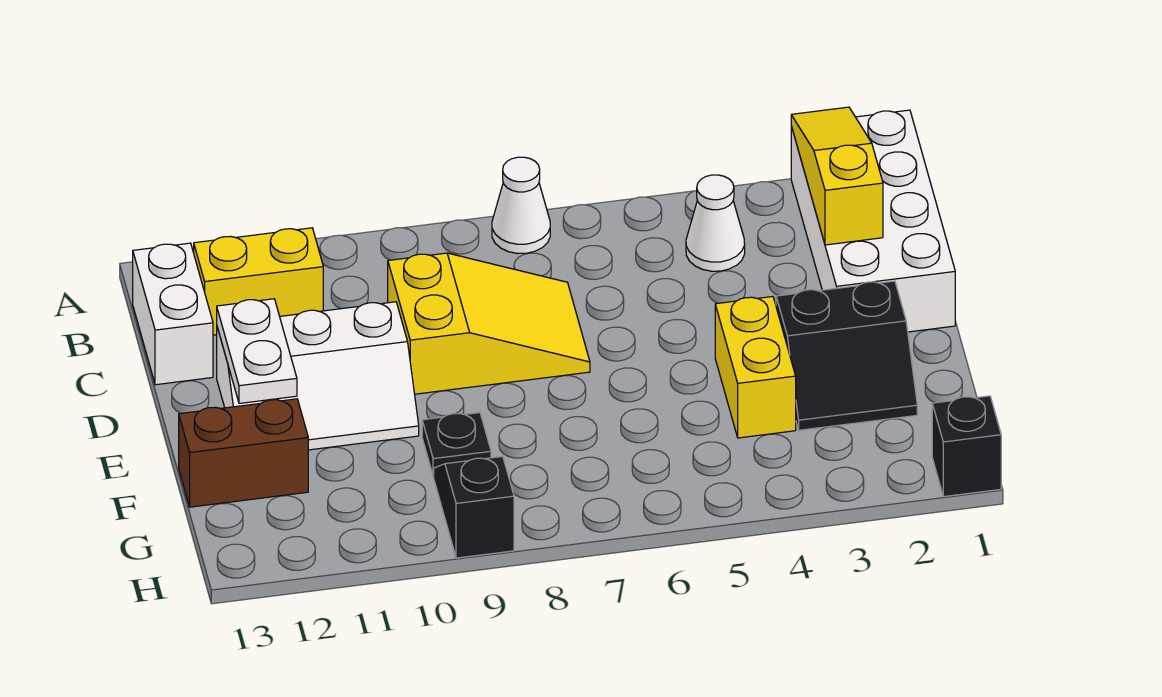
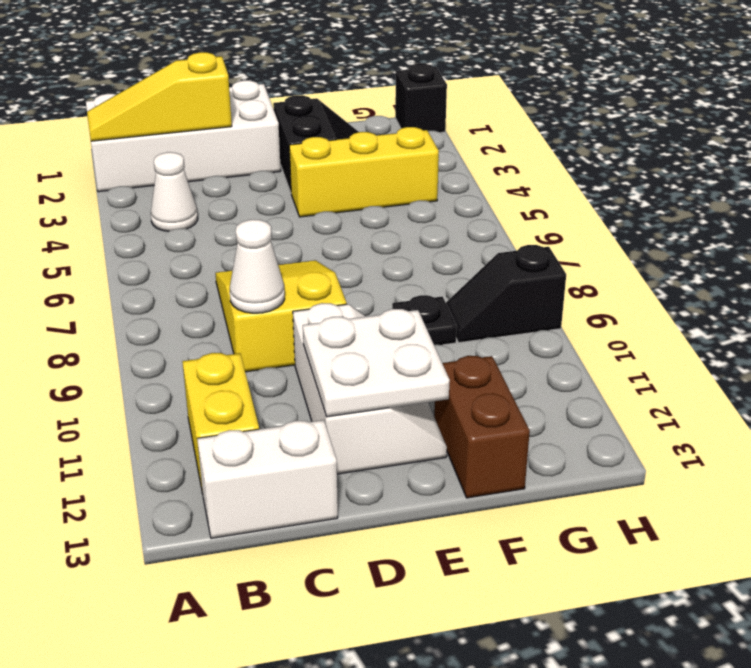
white 1x1 cone [492,157,550,254] -> white 1x1 cone moved to [230,220,285,313]
white 1x2 plate [217,299,297,403] -> white 2x2 plate [303,309,450,417]
yellow 1x2 brick [715,297,796,438] -> yellow 1x3 brick [289,127,439,217]

